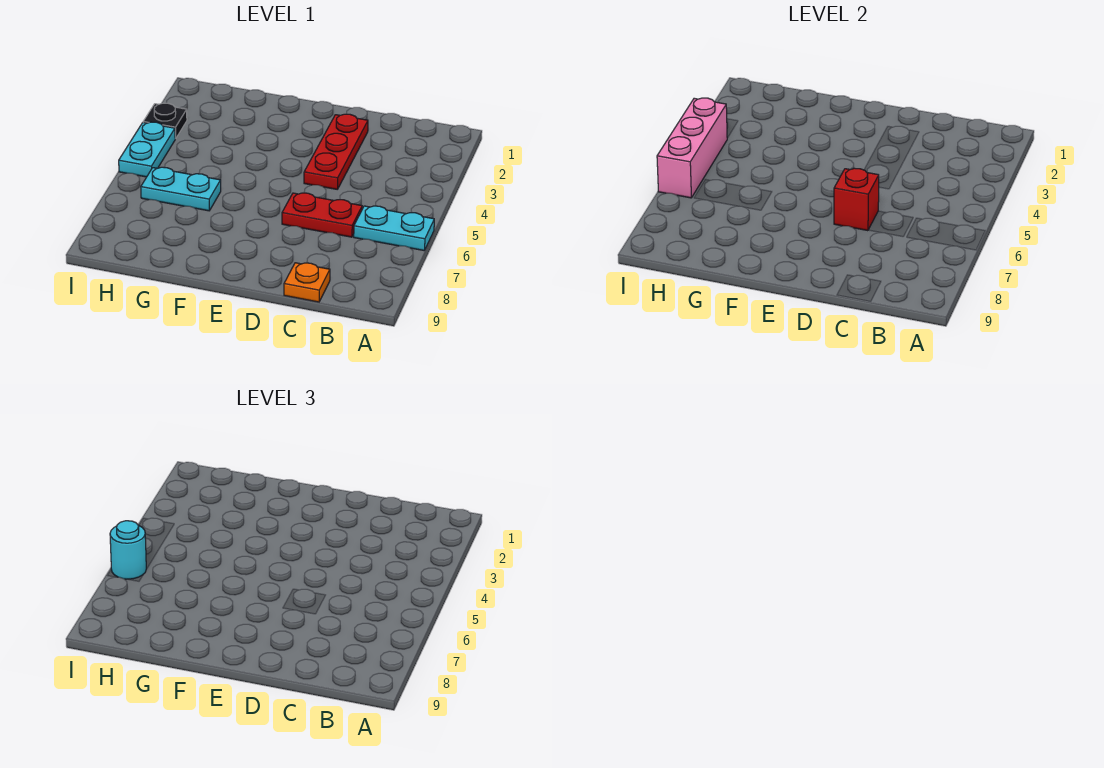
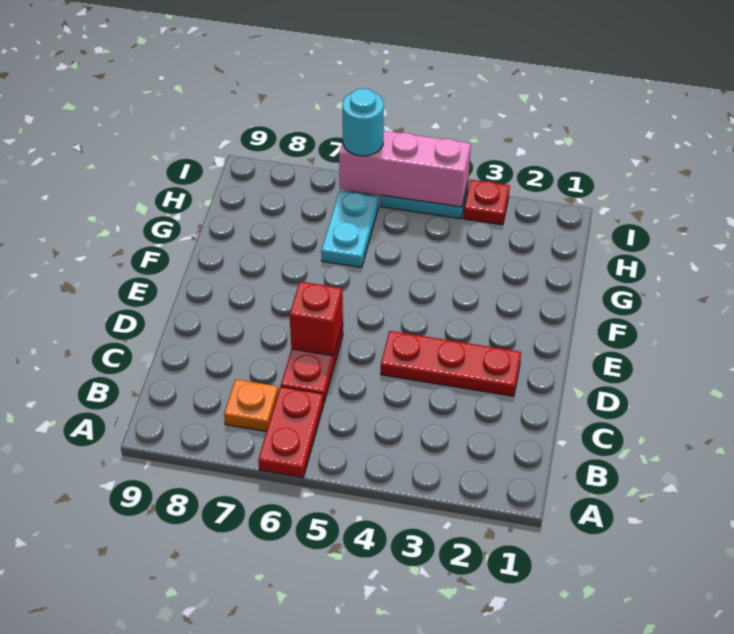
cyan 1x2 plate [354,206,434,250] -> red 1x2 plate [258,387,324,478]
orange 1x1 plate [284,263,330,302] -> orange 1x1 plate moved to [224,379,278,432]
black 1x1 plate [143,103,187,138] -> red 1x1 plate [463,180,510,225]

